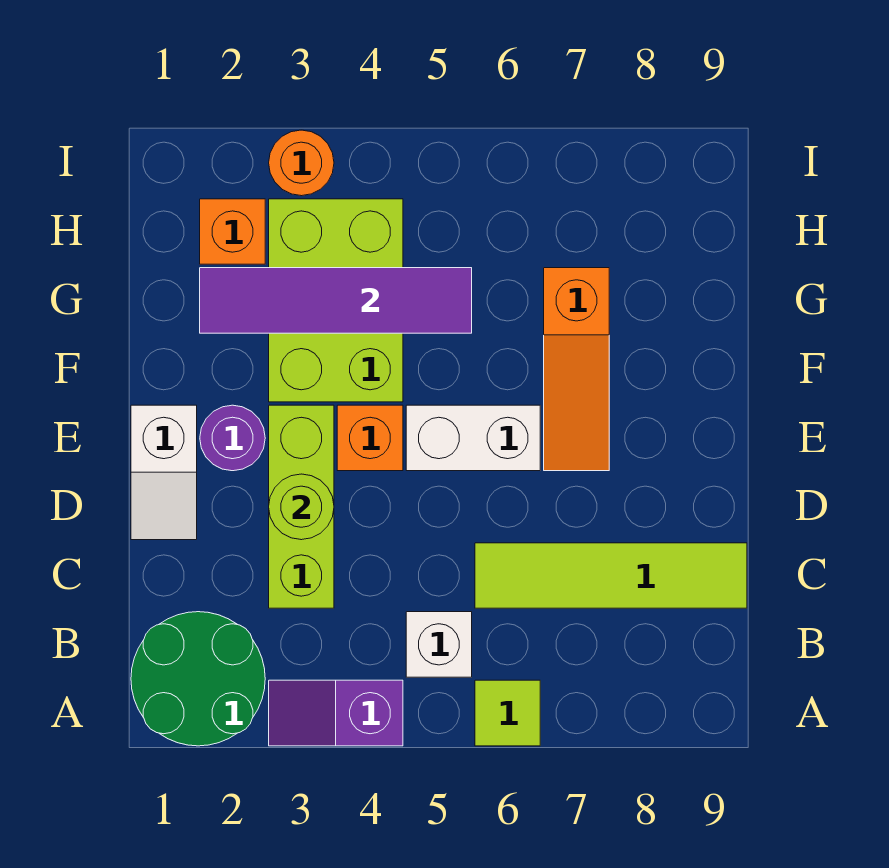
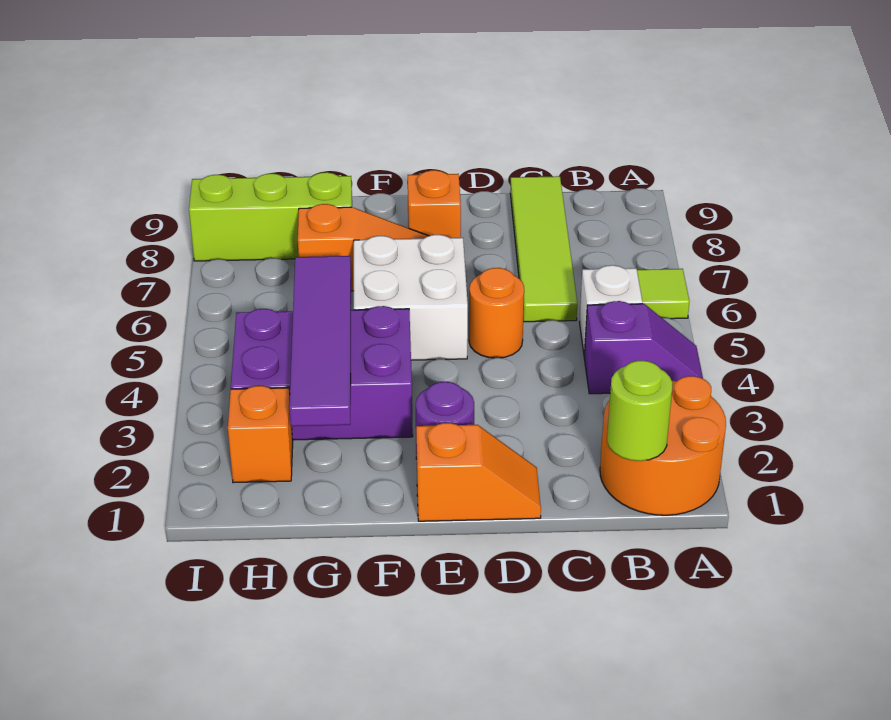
green 2x2 round brick [131,612,265,746] -> orange 2x2 round brick [600,376,726,515]
purple 1x2 slope [269,680,403,746] -> purple 1x2 slope turned to [584,301,703,394]
lime 1x3 brick [269,405,334,608] -> lime 1x3 brick moved to [189,172,352,261]
white 1x2 slope [131,405,197,540] -> orange 1x2 slope [416,423,541,521]
lime 1x1 round brick [269,474,334,540] -> lime 1x1 round brick moved to [607,361,673,461]
orange 1x1 brick [337,405,403,471] -> orange 1x1 brick moved to [408,170,461,238]
white 1x2 brick [406,405,540,471] -> white 2x2 brick [354,235,468,360]
lime 2x3 brick [269,199,403,402] -> purple 2x3 brick [231,306,413,440]
orange 1x1 round brick [269,130,334,196] -> orange 1x1 round brick moved to [469,268,524,358]

